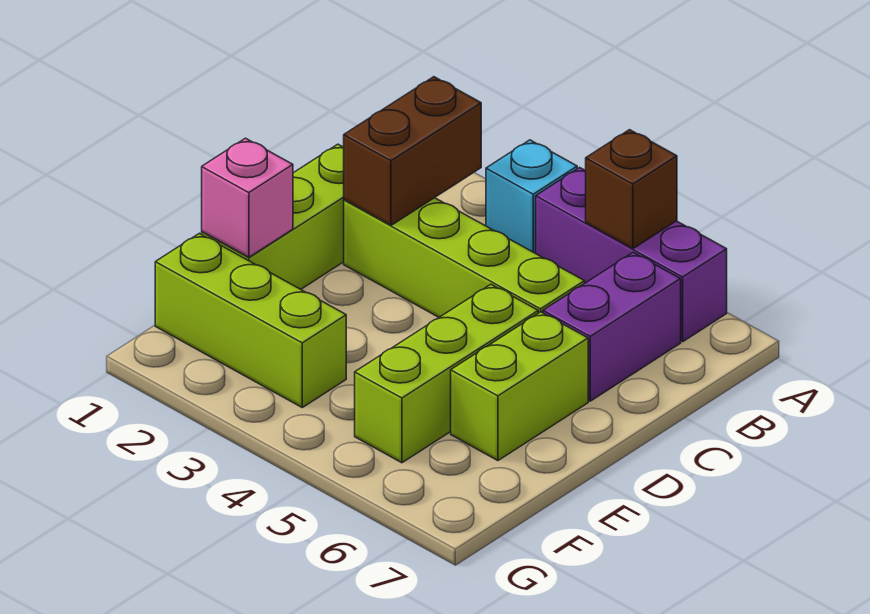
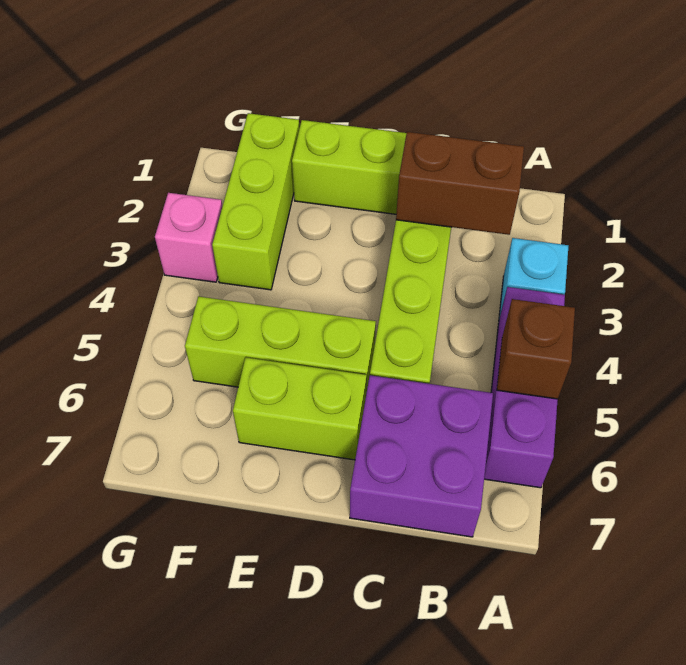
purple 1x2 brick [543,252,681,401] -> purple 2x2 brick [350,375,493,537]
pink 1x1 brick [202,138,293,257] -> pink 1x1 brick moved to [155,193,223,282]

